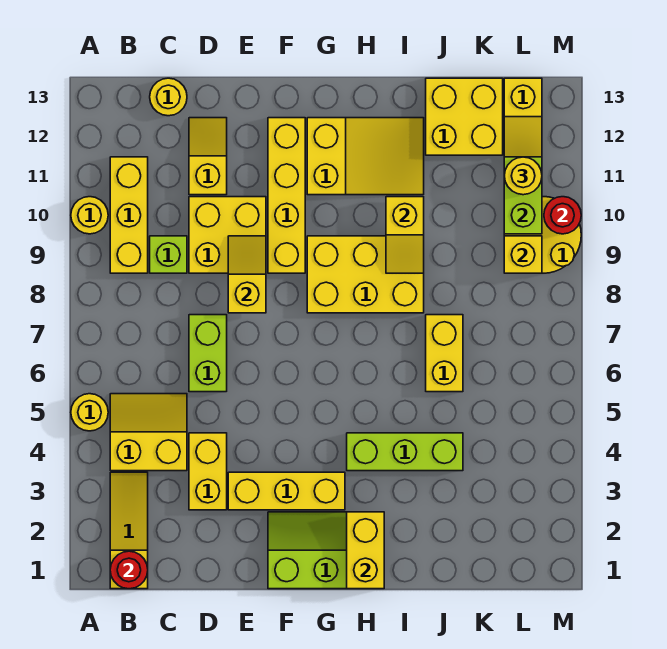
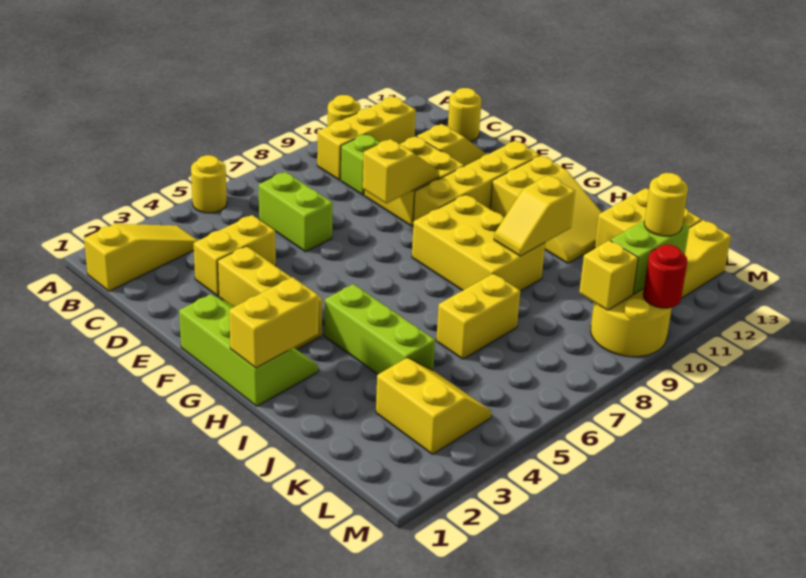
red 1x1 round brick [110,551,148,589] -> none
yellow 2x2 slope [110,394,187,471] -> yellow 2x2 slope moved to [376,358,492,454]
lime 1x2 brick [189,315,227,392] -> lime 1x2 brick turned to [259,172,333,252]

